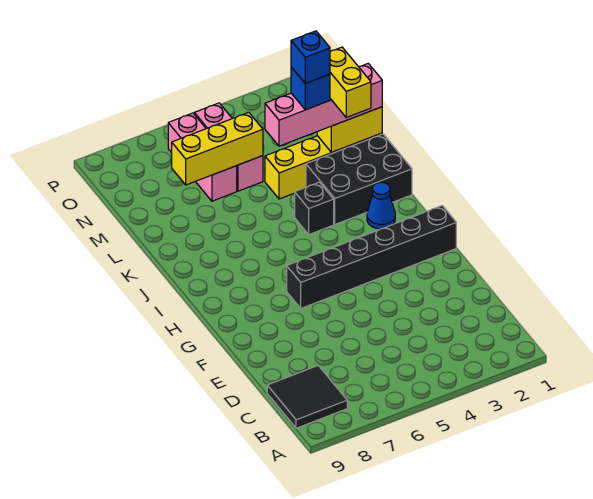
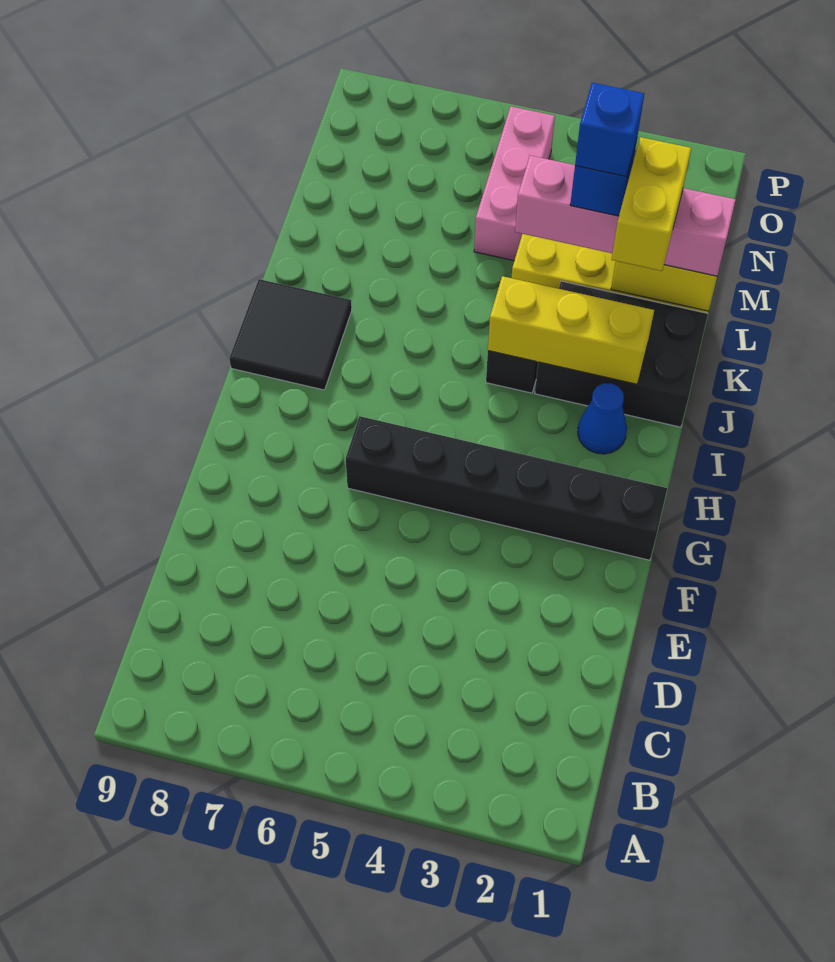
black 2x2 tile [267,366,347,428] -> black 2x2 tile moved to [229,279,352,390]
yellow 1x3 brick [172,112,263,185] -> yellow 1x3 brick moved to [488,276,654,384]
pink 1x3 brick [168,113,237,201] -> none

